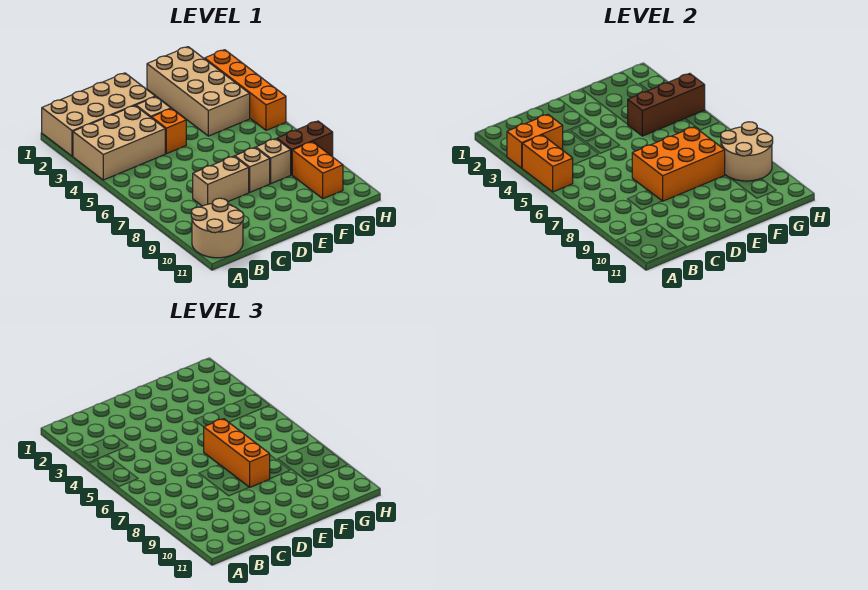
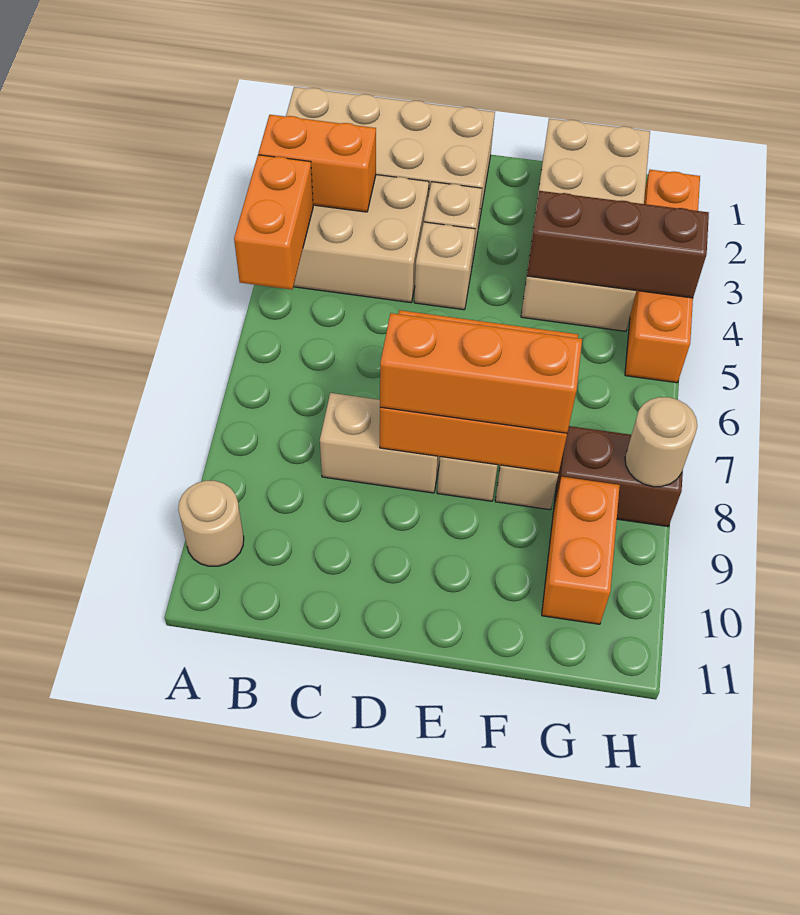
tan 2x2 round brick [191,198,244,258] -> tan 1x1 round brick [178,481,244,566]
orange 1x1 brick [152,109,186,154] -> tan 1x1 brick [414,222,475,310]
orange 1x3 brick [204,419,270,487] -> orange 1x3 brick turned to [380,313,582,433]
tan 2x2 round brick [721,122,773,181] -> tan 1x1 round brick [625,397,697,487]

